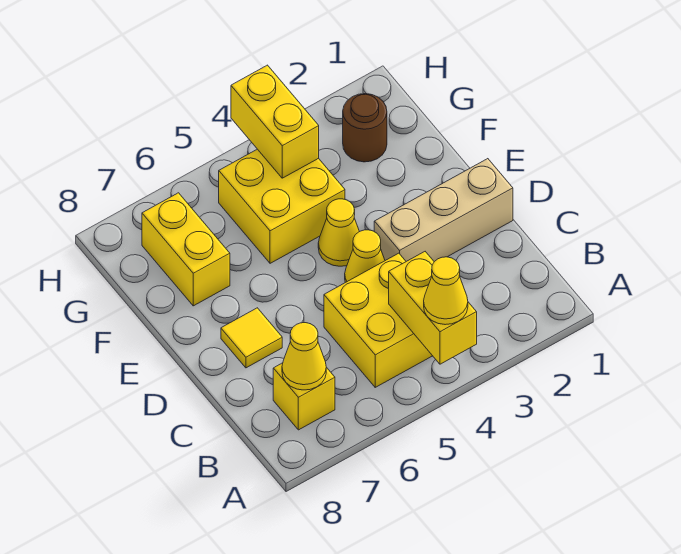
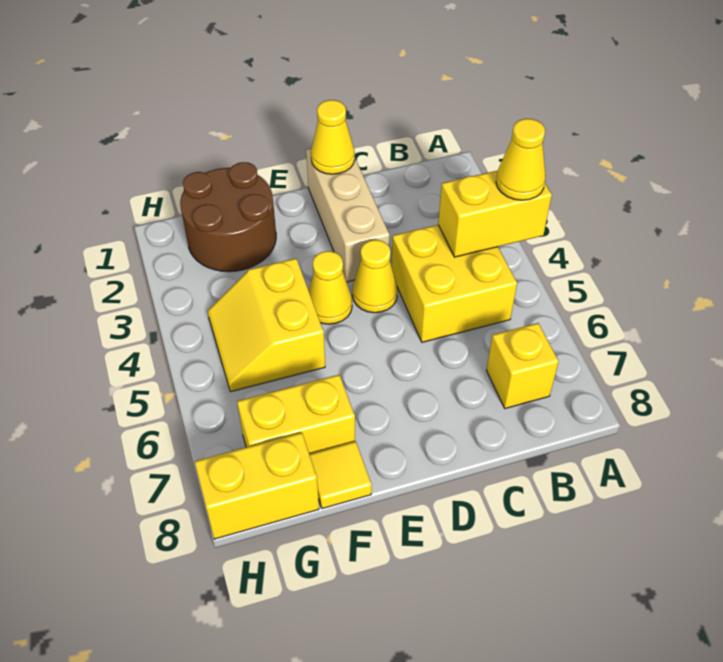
yellow 1x1 cone [282,323,326,390] -> yellow 1x1 cone moved to [311,100,355,174]
yellow 1x1 tile [221,308,282,368] -> yellow 1x1 tile moved to [309,441,372,509]
yellow 2x2 brick [219,149,345,263] -> yellow 2x2 slope [208,258,325,392]
brown 1x1 round brick [343,94,387,162] -> brown 2x2 round brick [180,162,276,272]
yellow 1x2 brick [231,65,319,178] -> yellow 1x2 brick moved to [195,433,319,539]

